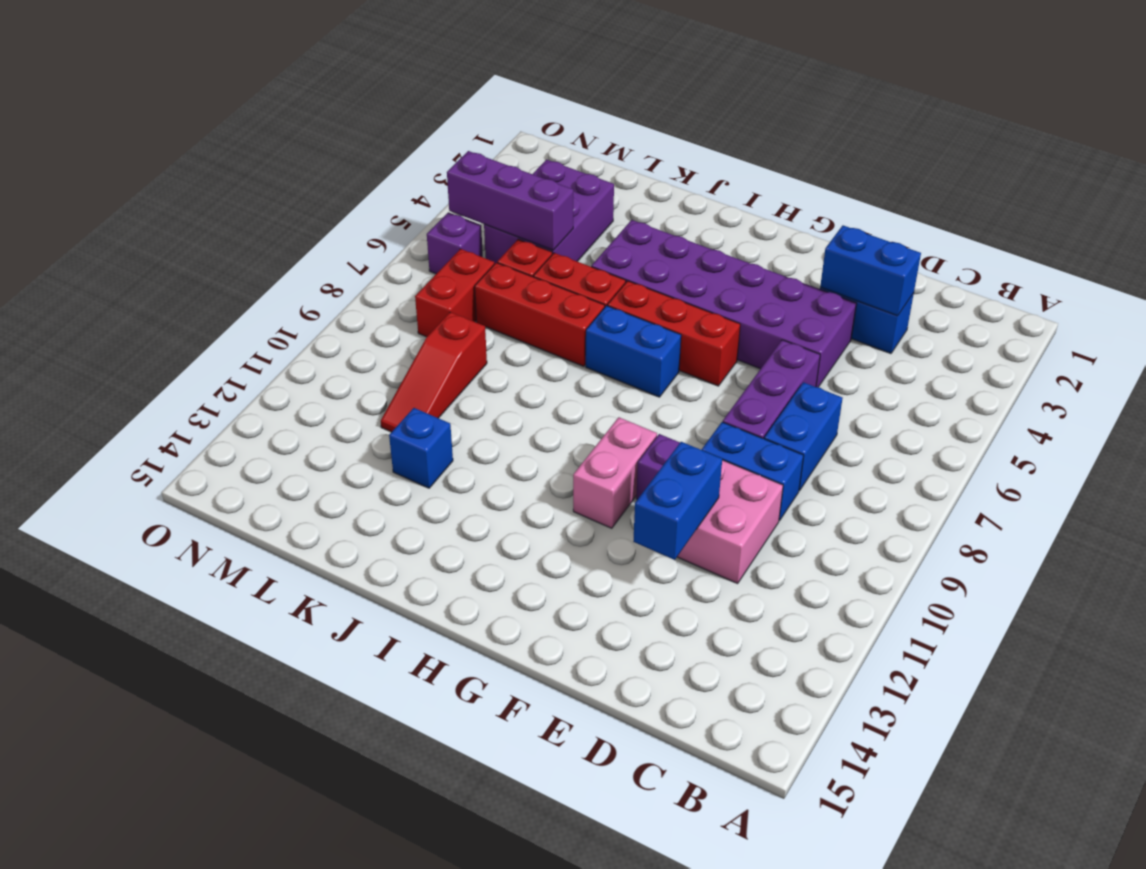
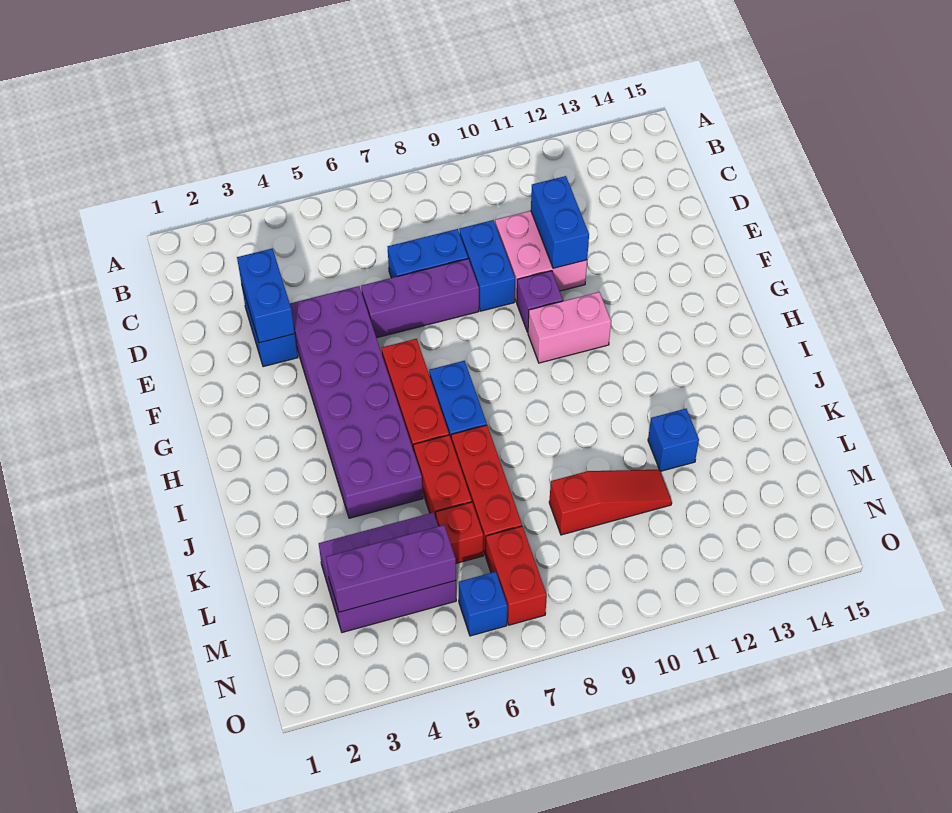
blue 1x2 brick [633,442,722,560] -> blue 1x2 brick turned to [531,176,589,268]
purple 1x3 brick [447,151,573,250] -> purple 1x3 brick turned to [326,525,456,612]
red 1x2 brick [415,249,494,337] -> red 1x2 brick turned to [486,526,547,625]
purple 1x1 brick [427,212,483,274] -> blue 1x1 brick [459,572,507,636]

